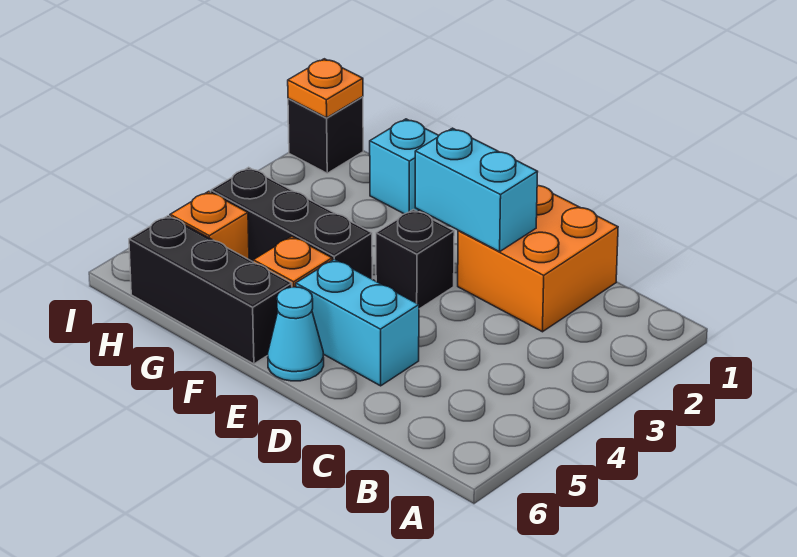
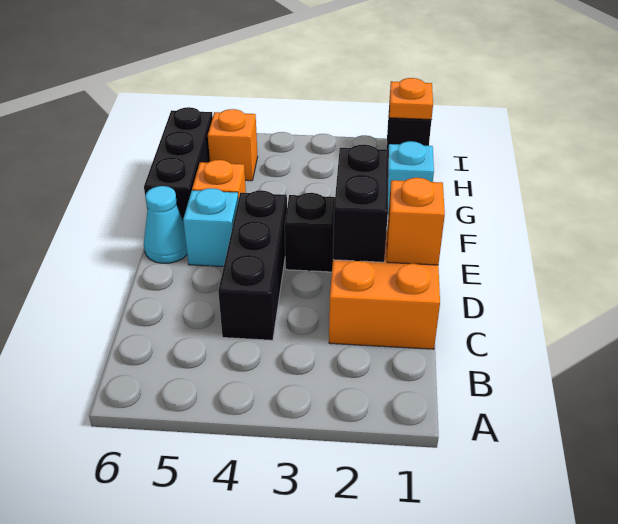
none -> orange 1x1 brick [387,178,445,265]
cyan 1x2 brick [415,128,537,252] -> black 1x2 brick [333,144,389,262]
cyan 1x2 brick [296,259,419,386] -> cyan 1x1 brick [183,188,238,267]
black 1x3 brick [211,167,372,279] -> black 1x3 brick moved to [218,190,287,340]

